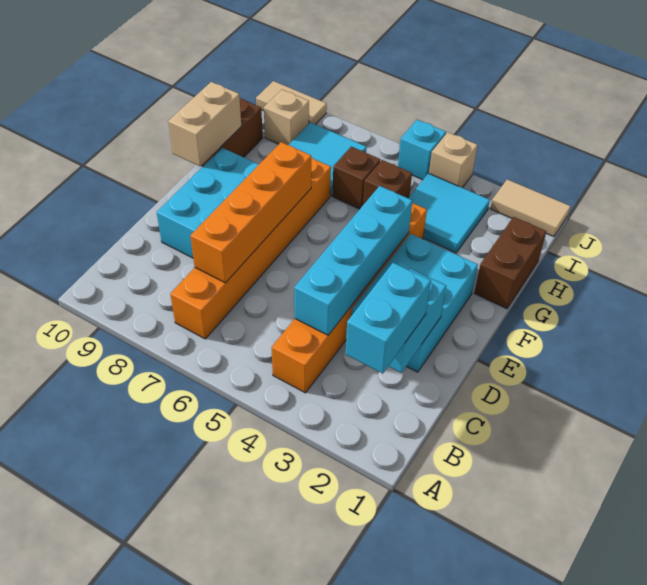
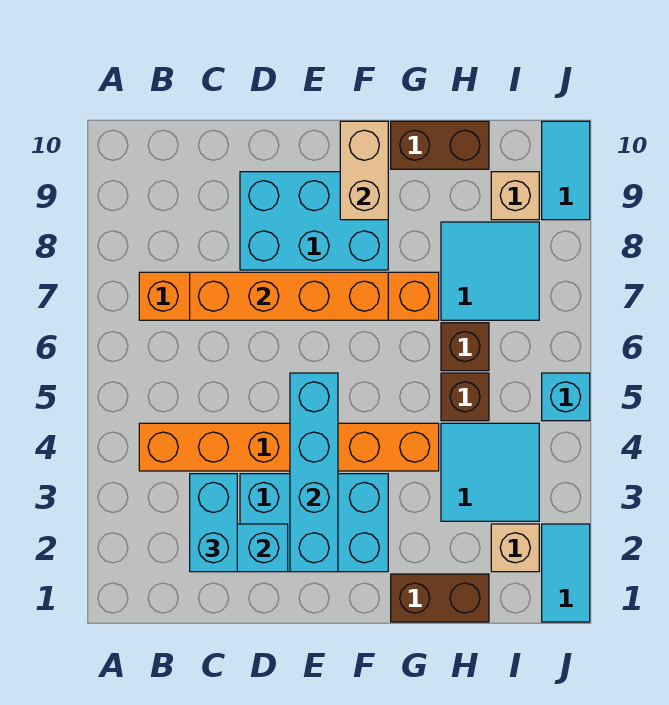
cyan 1x2 brick [346,263,431,374] -> cyan 1x2 brick turned to [190,474,237,572]
cyan 1x4 brick [294,186,412,335] -> cyan 1x4 brick turned to [290,373,338,572]
tan 1x2 brick [168,82,241,166] -> tan 1x2 brick turned to [340,121,388,220]
tan 1x2 tile [490,179,571,237] -> cyan 1x2 tile [542,524,590,622]
tan 1x1 brick [429,132,477,188] -> tan 1x1 brick moved to [491,524,539,572]
tan 1x2 tile [256,81,327,125] -> cyan 1x2 tile [542,121,590,220]

